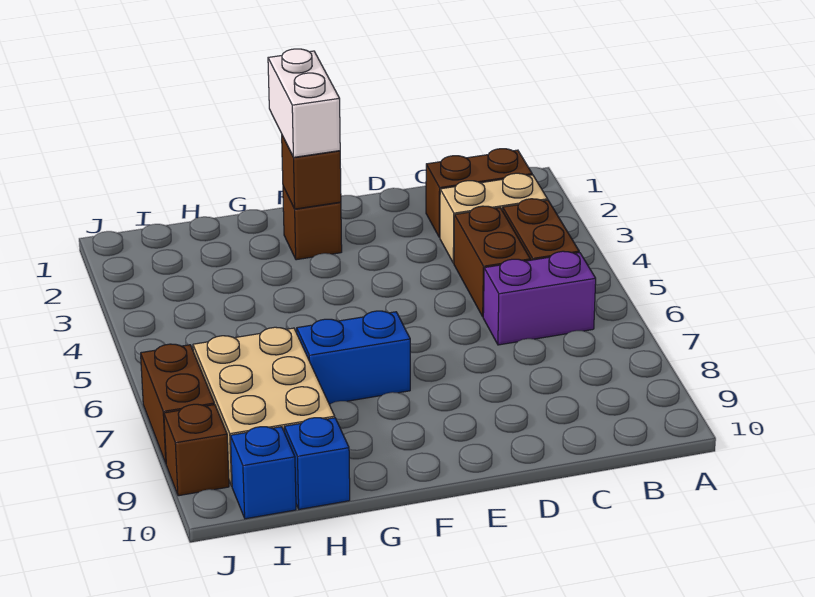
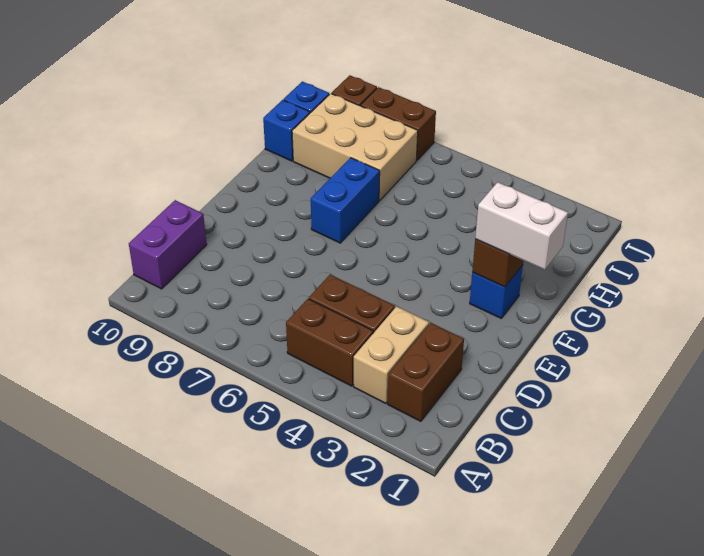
purple 1x2 brick [483,251,596,345] -> purple 1x2 brick moved to [129,200,207,289]
brown 1x1 brick [283,186,342,260] -> blue 1x1 brick [470,265,523,318]

